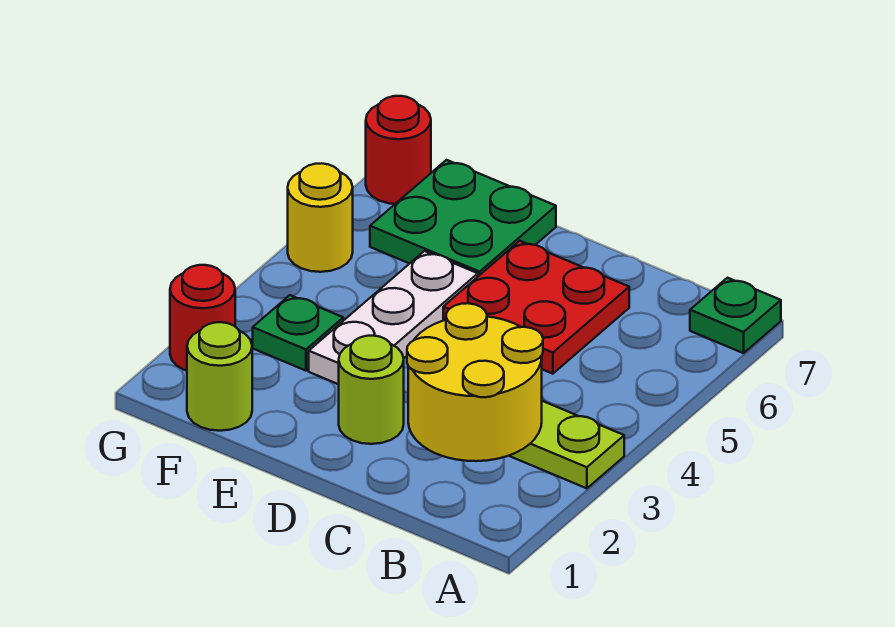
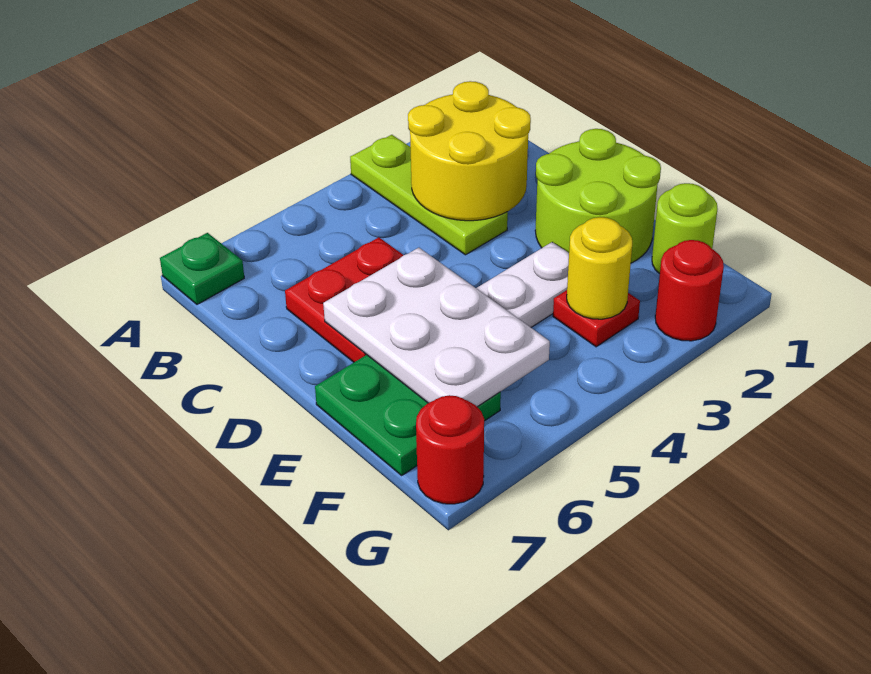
lime 1x1 round brick [339,336,404,444] -> lime 2x2 round brick [535,129,661,263]
none -> white 2x3 plate [323,248,550,407]
green 1x1 plate [253,295,343,371] -> red 1x1 plate [553,290,640,347]
yellow 1x1 round brick [288,163,353,272] -> yellow 1x1 round brick moved to [567,217,632,319]

